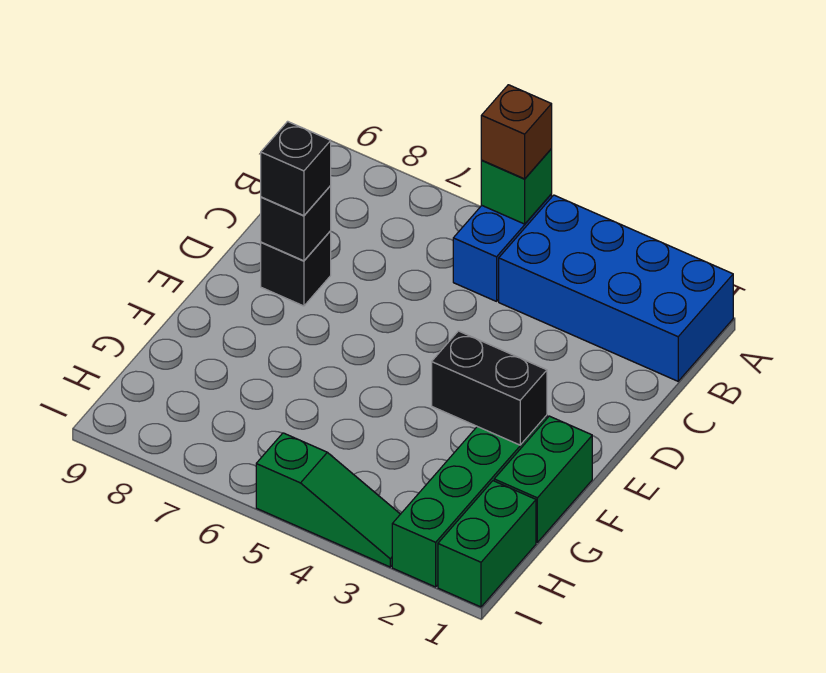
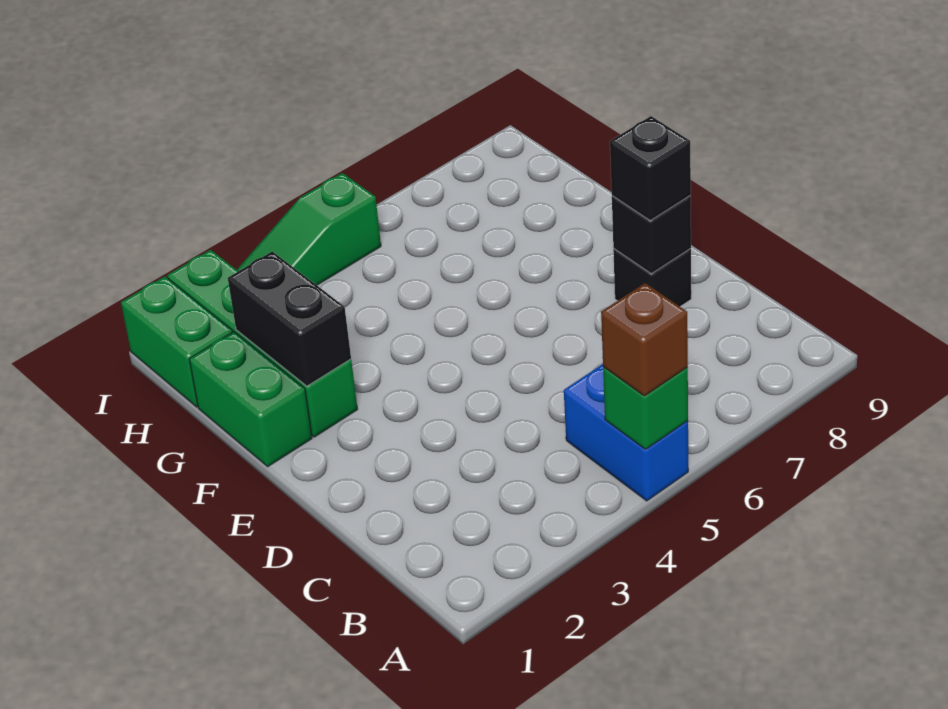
blue 2x4 brick [499,195,733,381] -> none
black 1x2 brick [432,331,547,445] -> black 1x2 brick turned to [228,251,351,386]

